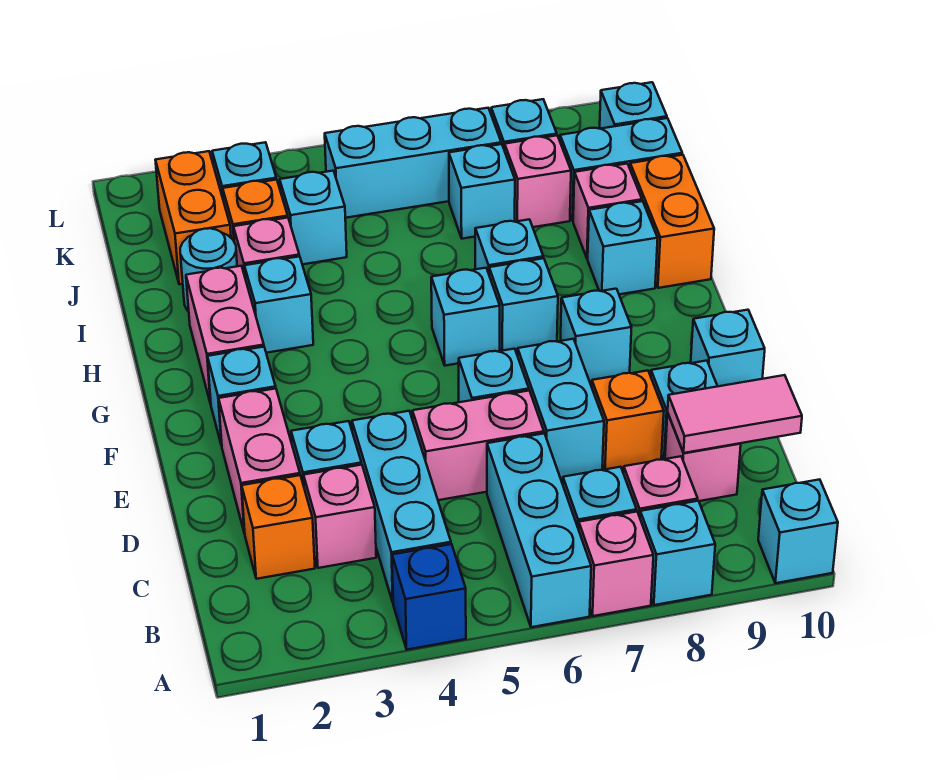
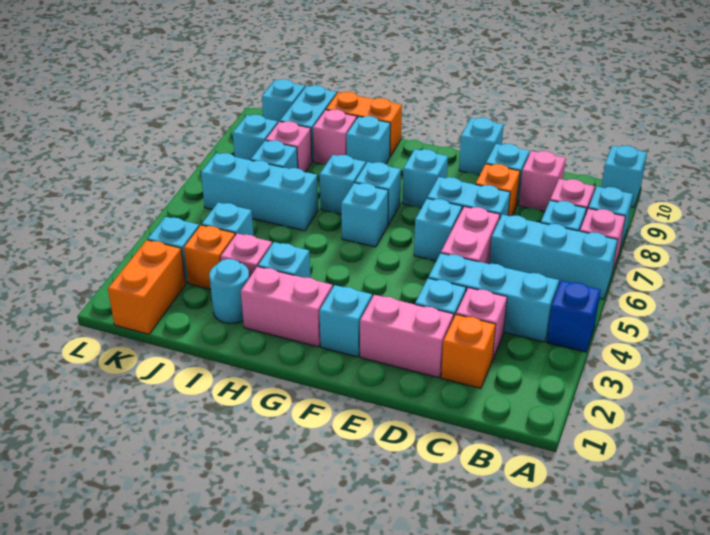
pink 1x2 tile [668,375,802,453] -> none
orange 1x2 brick [156,151,231,284] -> orange 1x2 brick turned to [108,240,186,334]
cyan 1x3 brick [325,108,501,218] -> cyan 1x3 brick turned to [201,153,318,231]

